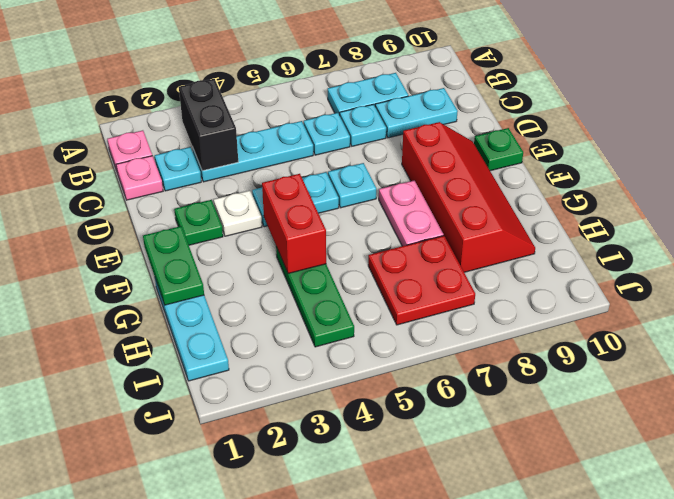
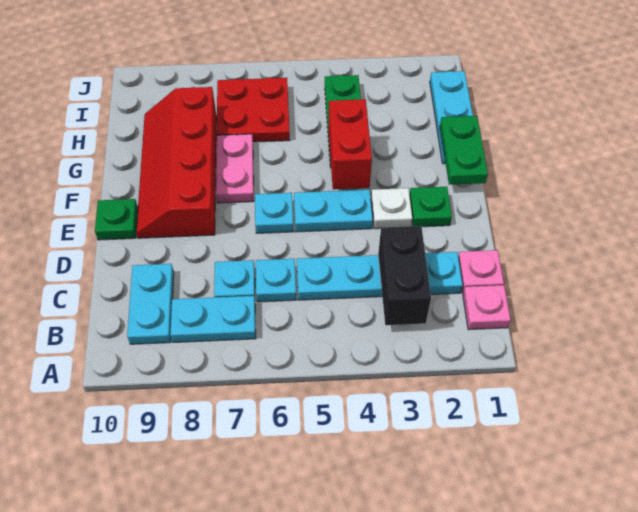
cyan 1x2 plate [375,88,458,138] -> cyan 1x2 plate turned to [127,264,174,344]

